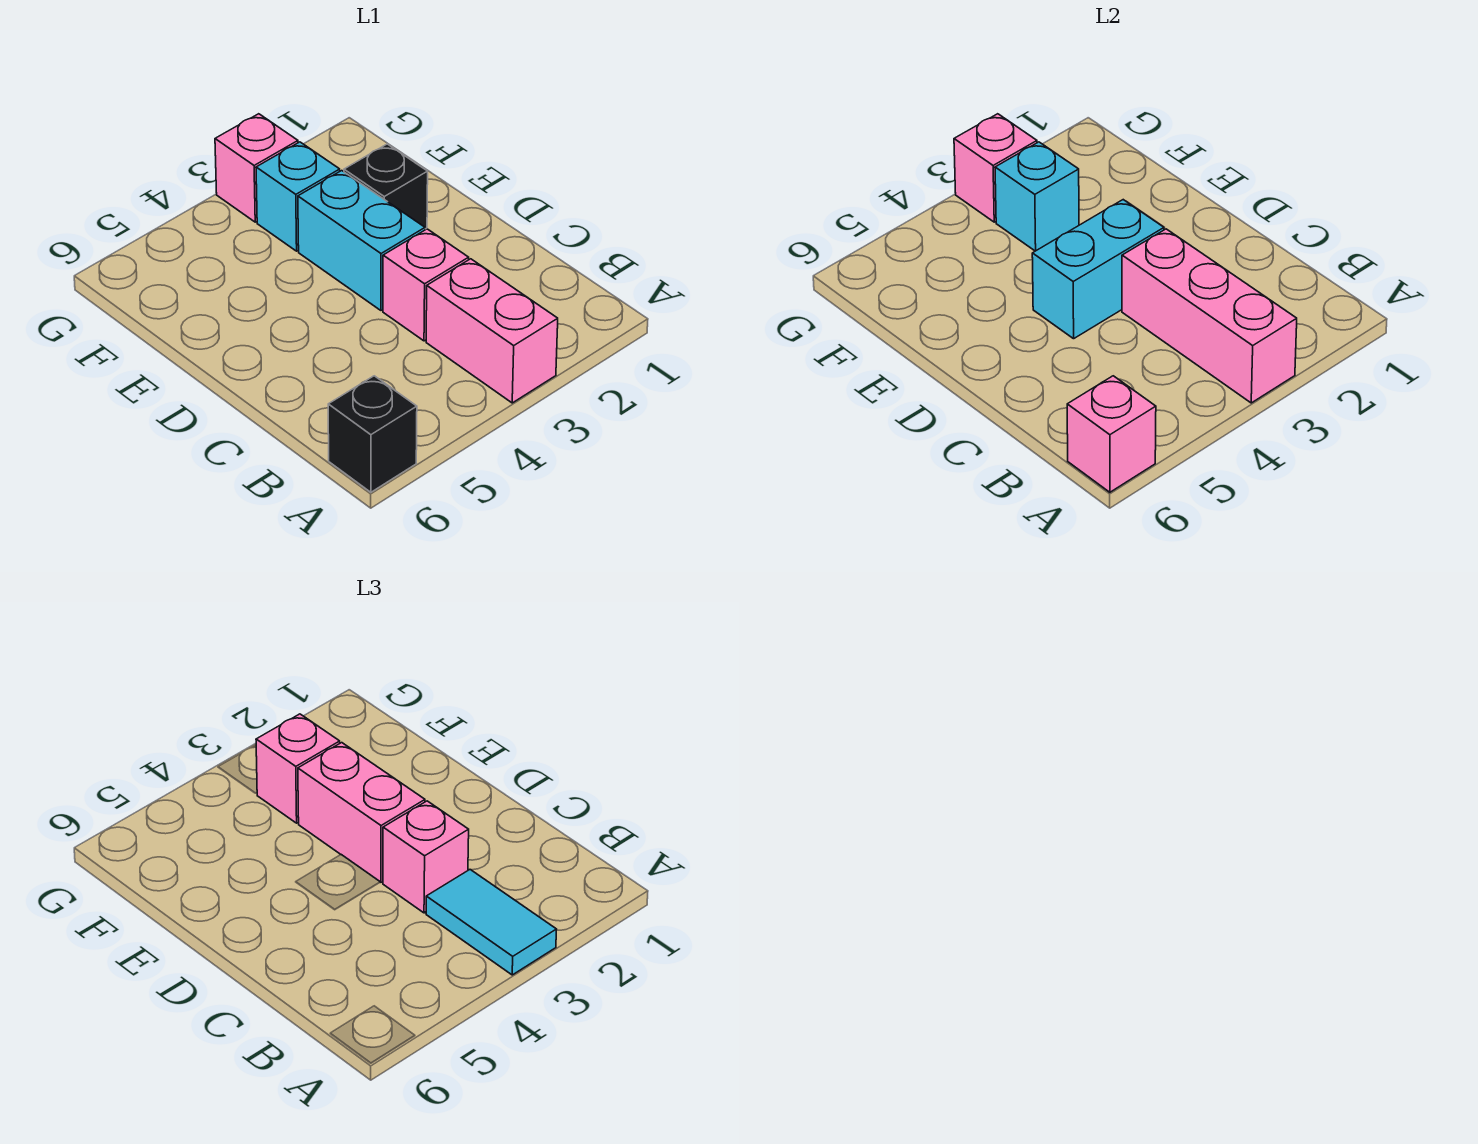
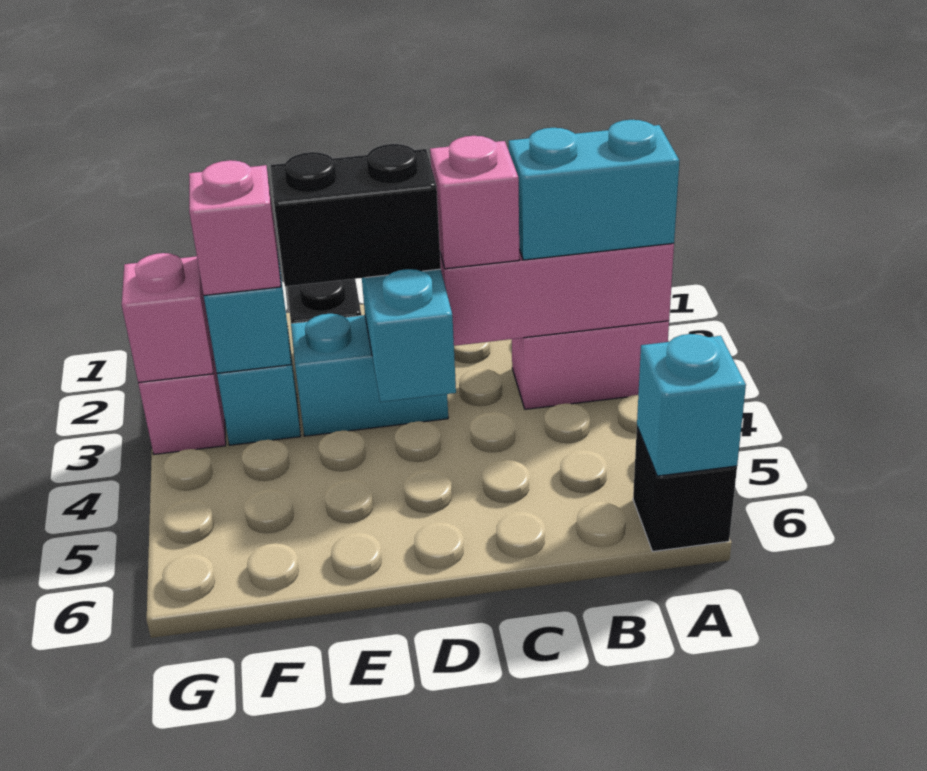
cyan 1x2 tile [426,870,557,975] -> cyan 1x2 brick [509,120,679,260]
pink 1x1 brick [1067,376,1156,492] -> cyan 1x1 brick [637,334,746,476]
pink 1x1 brick [383,229,469,341] -> none
pink 1x2 brick [298,743,425,882] -> black 1x2 brick [270,144,441,286]

